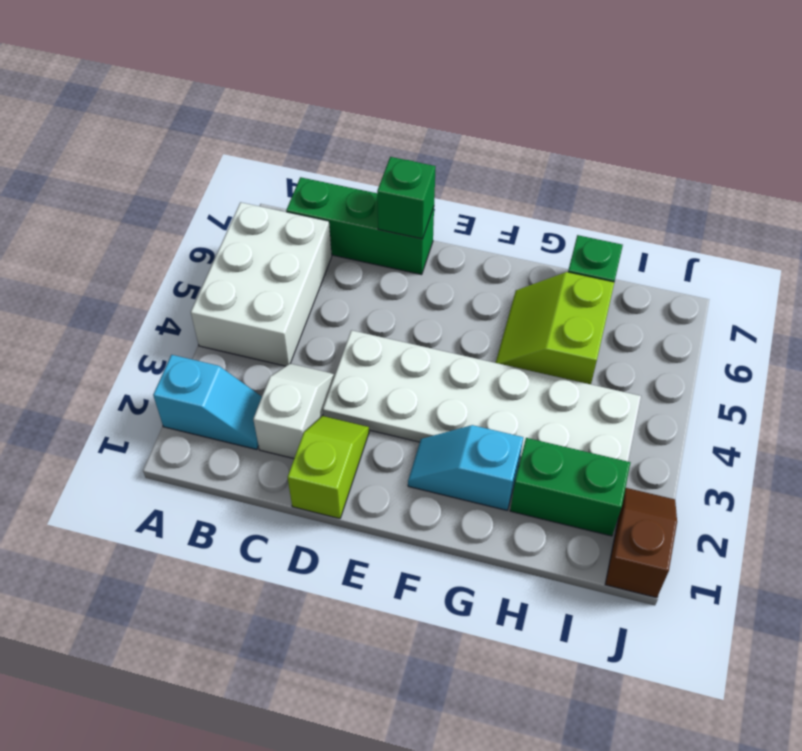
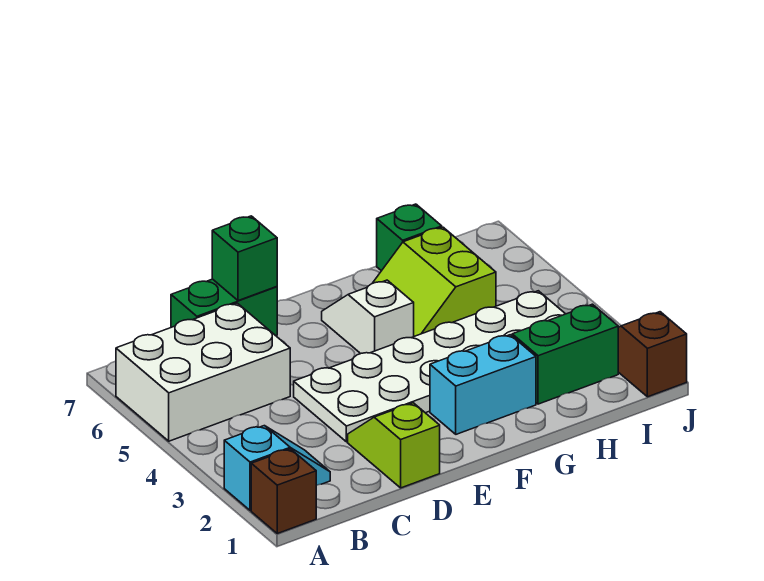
none -> brown 1x1 brick [251,449,316,533]
white 2x3 brick [191,202,332,366] -> white 2x3 brick turned to [116,303,290,441]
green 1x3 brick [286,177,434,275] -> green 1x2 brick [171,279,277,336]
white 1x2 slope [253,364,335,459] -> white 1x2 slope moved to [322,280,414,354]
cyan 1x2 slope [408,425,523,510] -> cyan 1x2 brick [430,335,536,434]

